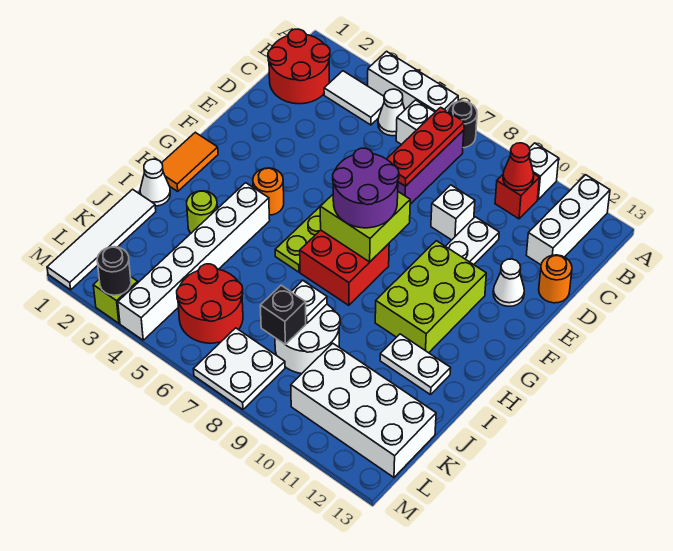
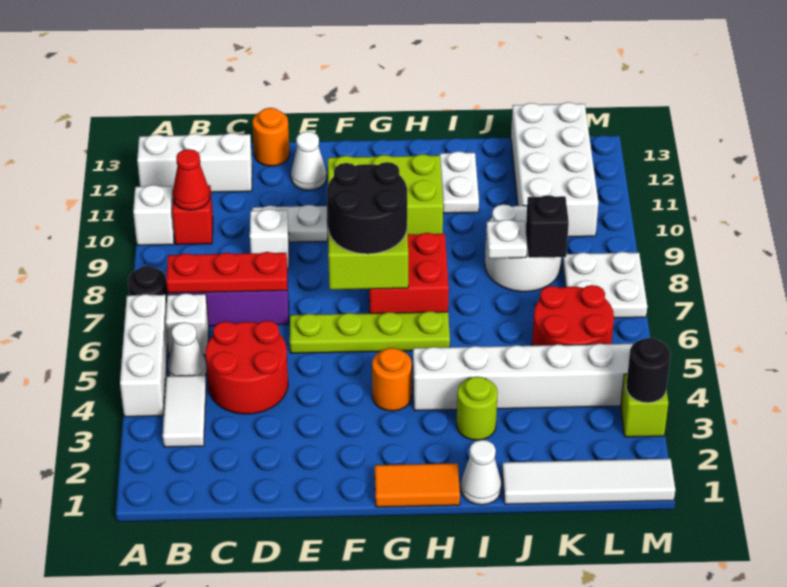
red 2x2 round brick [268,29,330,104] -> red 2x2 round brick moved to [205,321,288,414]
purple 2x2 round brick [333,148,399,228] -> black 2x2 round brick [327,162,407,254]

